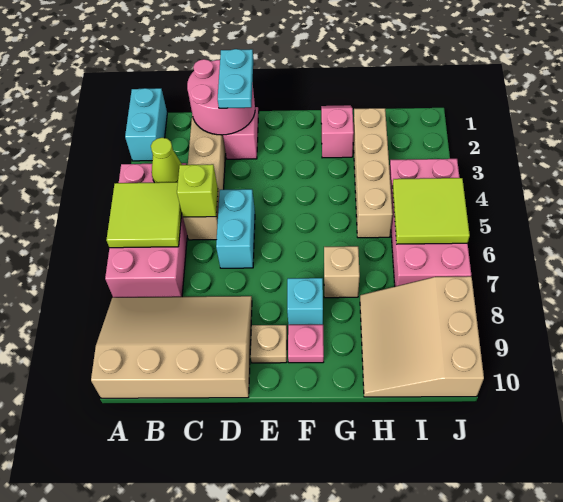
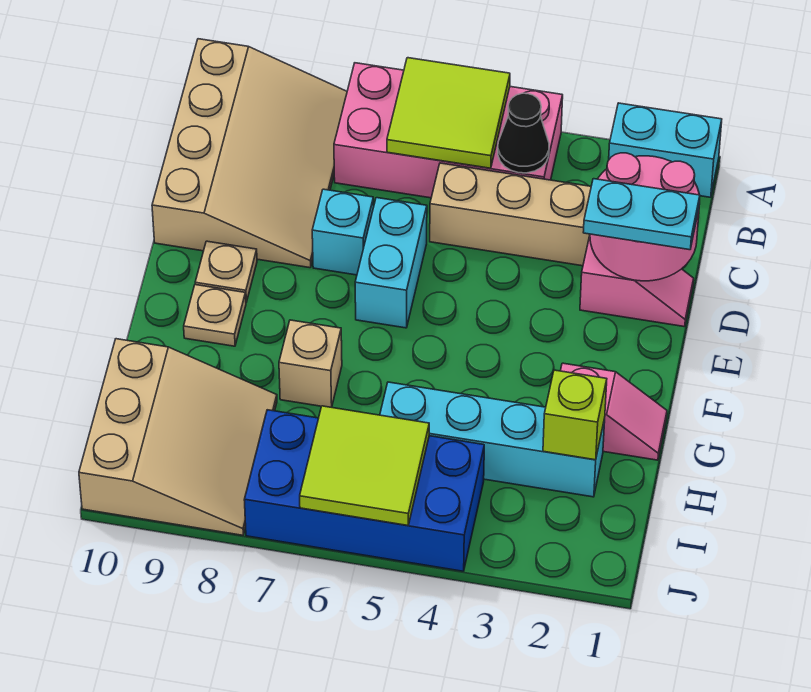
lime 1x1 cone [151,138,182,183] -> black 1x1 cone [498,93,549,173]
lime 1x1 brick [177,164,218,217] -> lime 1x1 brick moved to [543,370,607,460]
cyan 1x2 brick [216,189,255,268] -> cyan 1x2 brick turned to [355,198,427,328]
cyan 1x1 brick [287,278,323,325] -> cyan 1x1 brick moved to [312,189,374,275]
pink 1x1 plate [288,325,324,363] -> tan 1x1 plate [184,285,246,346]
tan 1x4 brick [353,108,393,238] -> cyan 1x4 brick [380,382,605,497]
tan 3x3 slope [360,276,484,397] -> tan 3x3 slope turned to [79,339,277,535]
pink 2x4 brick [389,159,471,286] -> blue 2x4 brick [244,410,484,571]

